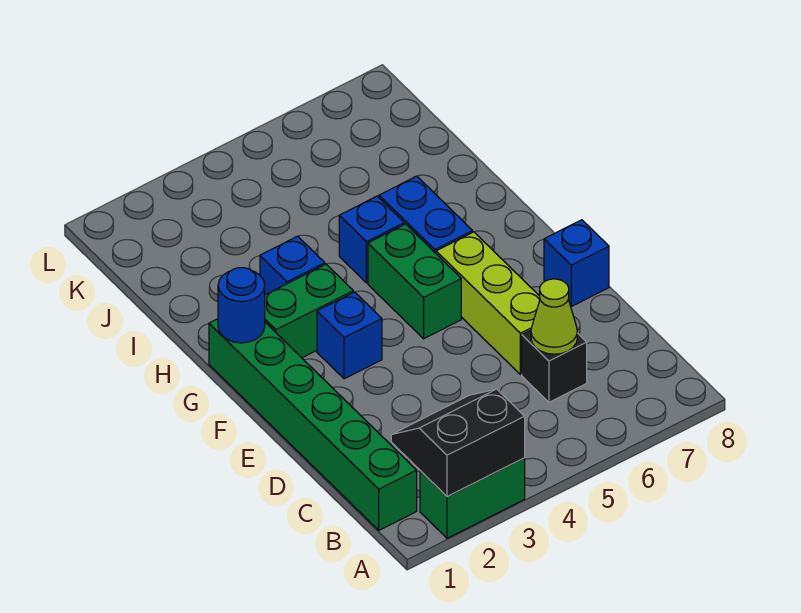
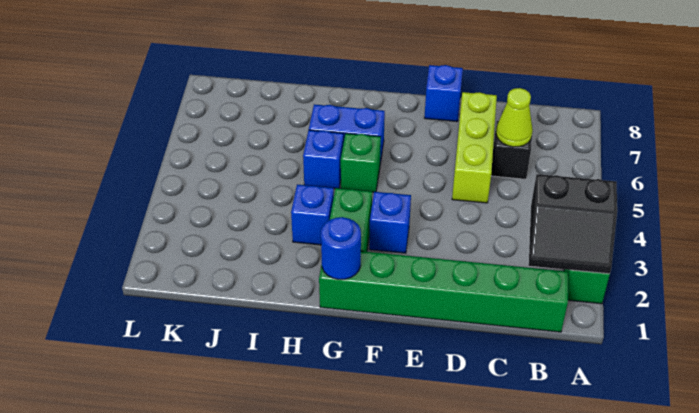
black 2x2 slope [391,389,525,497] -> black 2x2 slope turned to [529,174,617,274]
lime 1x3 brick [436,232,540,374] -> lime 1x3 brick turned to [452,92,497,203]
green 1x2 brick [368,224,461,339] -> green 1x1 brick [341,133,381,192]

